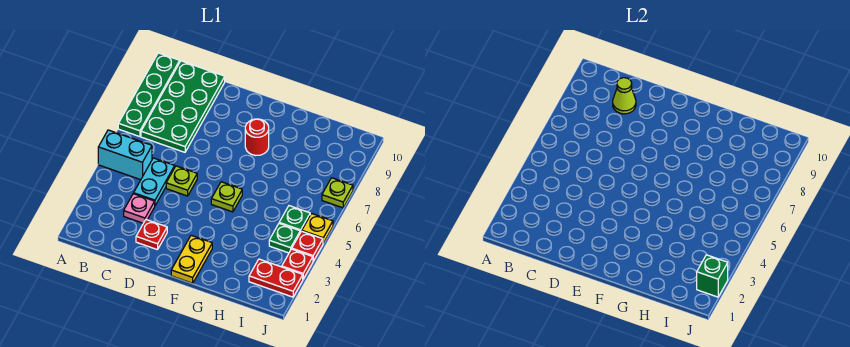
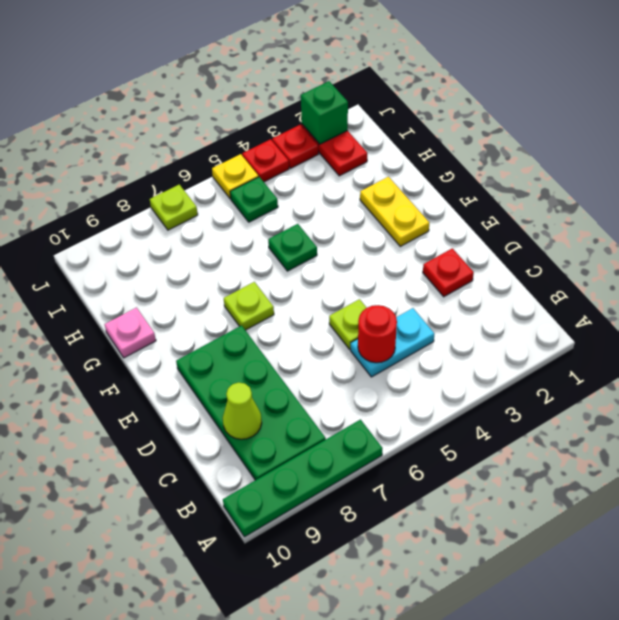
cyan 1x2 brick [98,130,152,180] -> none
green 2x4 plate [141,61,225,152] -> green 2x4 plate turned to [176,326,326,480]
pink 1x1 plate [124,194,155,223] -> pink 1x1 plate moved to [104,308,156,358]
yellow 1x2 plate [171,235,212,283] -> yellow 1x2 plate turned to [360,177,429,246]
lime 1x1 plate [211,182,242,212] -> lime 1x1 plate moved to [224,282,274,330]
red 1x1 round brick [245,119,269,155] -> red 1x1 round brick moved to [358,305,397,363]
green 1x1 plate [269,224,300,253] -> green 1x1 plate moved to [268,224,317,271]

